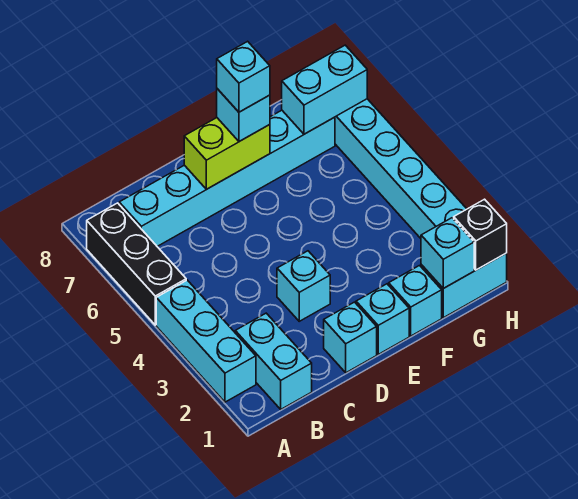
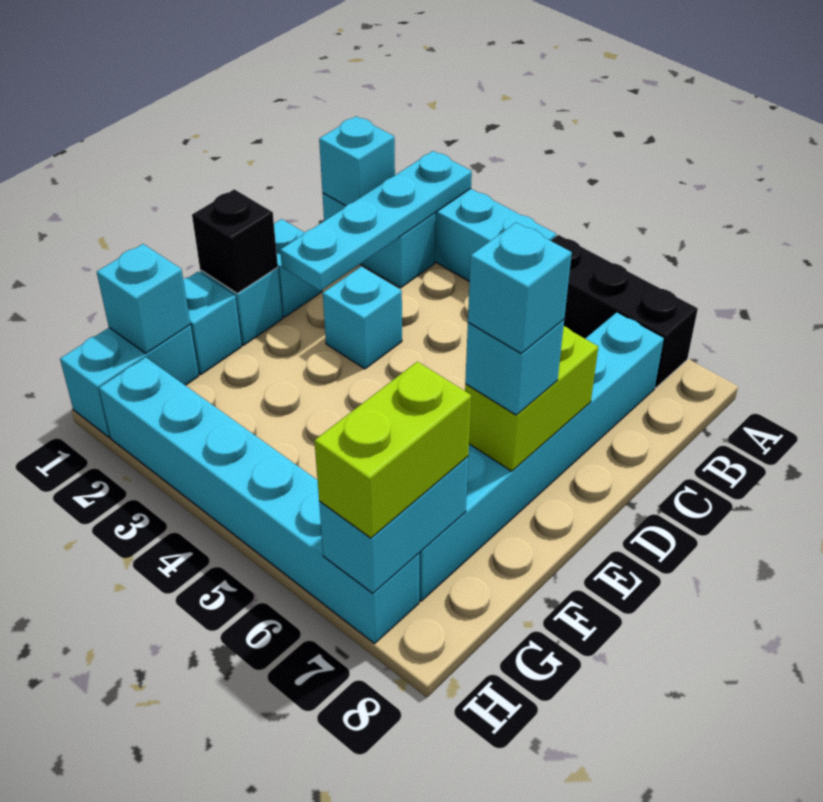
none -> cyan 1x4 plate [280,151,472,291]
none -> cyan 1x1 brick [319,116,395,206]
none -> lime 1x2 brick [314,362,471,538]
black 1x1 brick [454,199,507,270] -> black 1x1 brick moved to [192,189,278,293]

